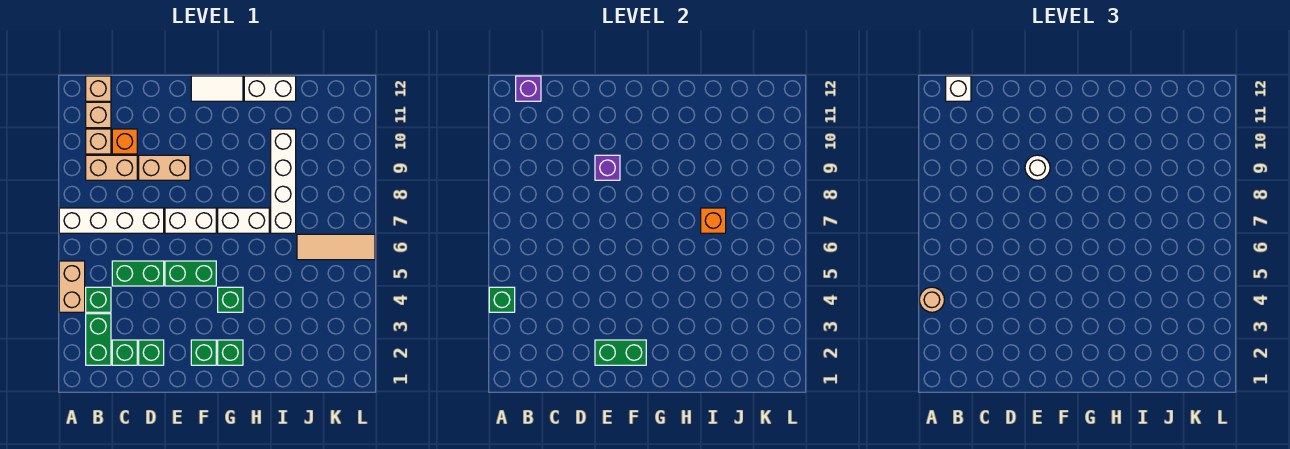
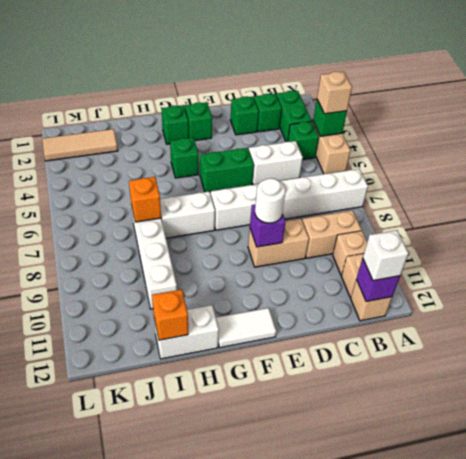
tan 1x1 round brick [919,287,944,312] -> tan 1x1 brick [317,71,352,114]
green 1x2 brick [112,261,164,286] -> white 1x2 brick [249,141,303,185]
orange 1x1 brick [112,129,137,154] -> orange 1x1 brick moved to [152,289,188,340]
green 1x2 brick [595,340,646,365] -> none
tan 1x3 tile [297,234,375,260] -> tan 1x3 tile moved to [42,129,118,161]

